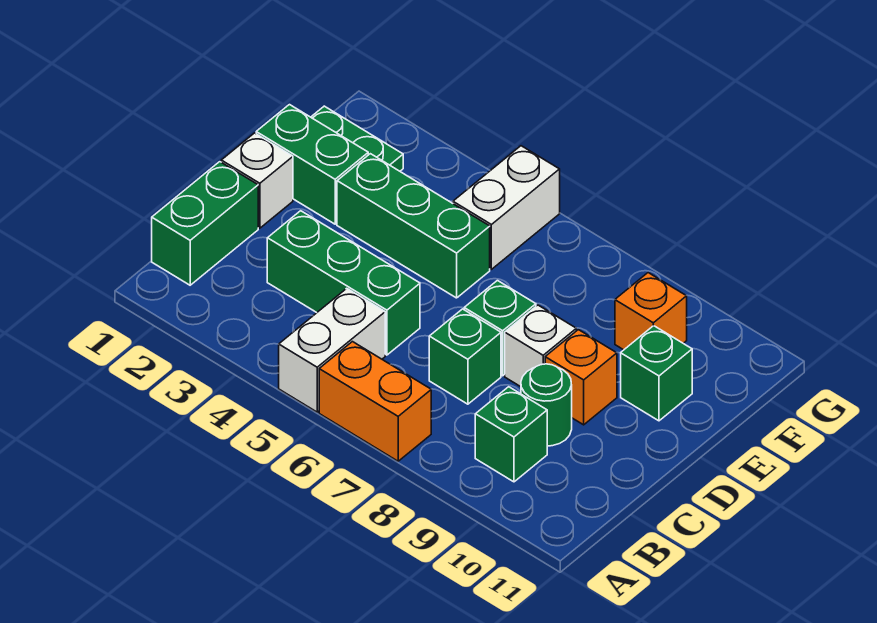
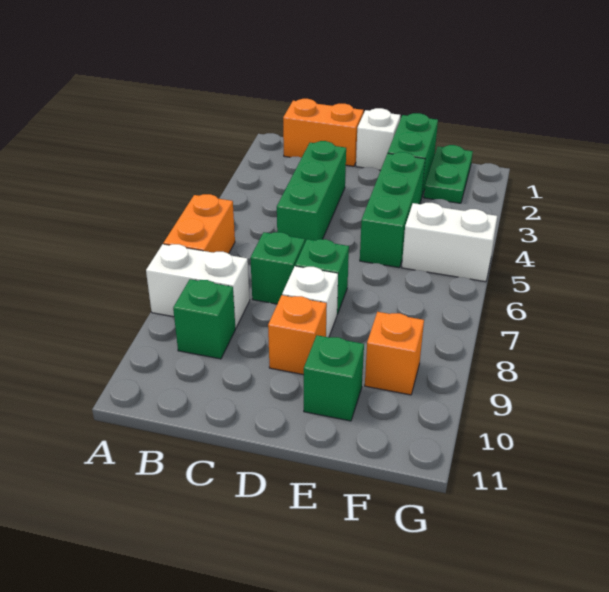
white 1x2 brick [279,288,385,412] -> white 1x2 brick moved to [146,244,250,328]
green 1x2 brick [152,162,258,285] -> orange 1x2 brick [283,99,363,166]
green 1x1 round brick [521,364,572,446] -> none

